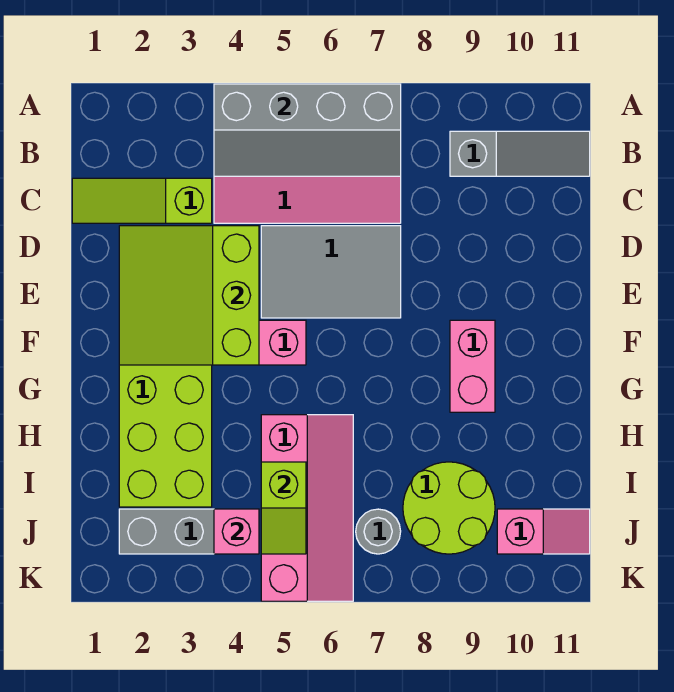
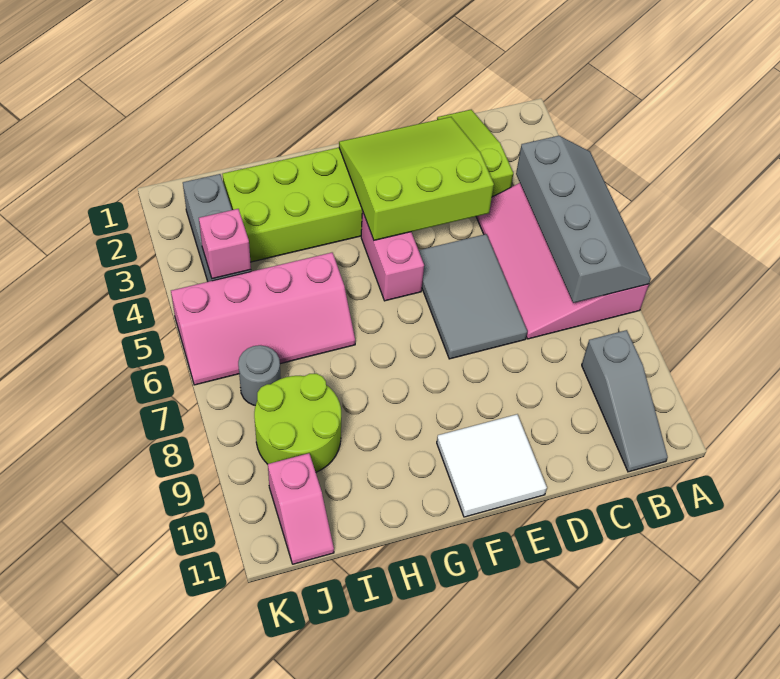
grey 2x4 slope [214,84,401,176] -> grey 2x4 slope turned to [516,136,651,303]
none -> white 2x2 tile [437,414,547,517]
pink 1x2 brick [450,320,495,412] -> none
lime 1x2 slope [261,462,306,554] -> none

